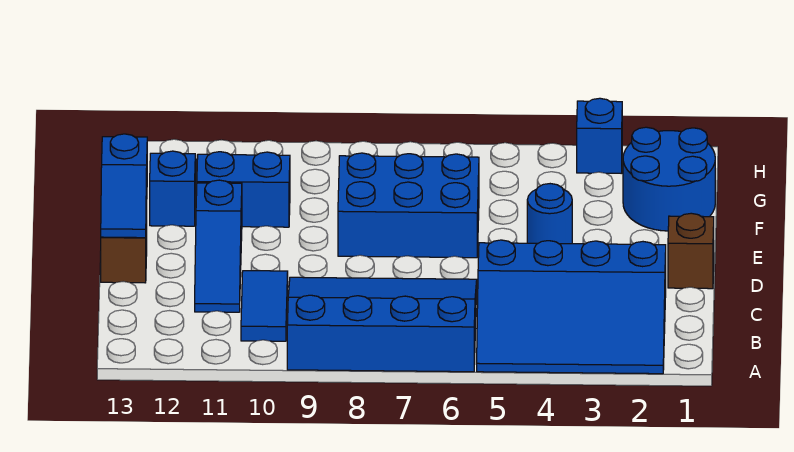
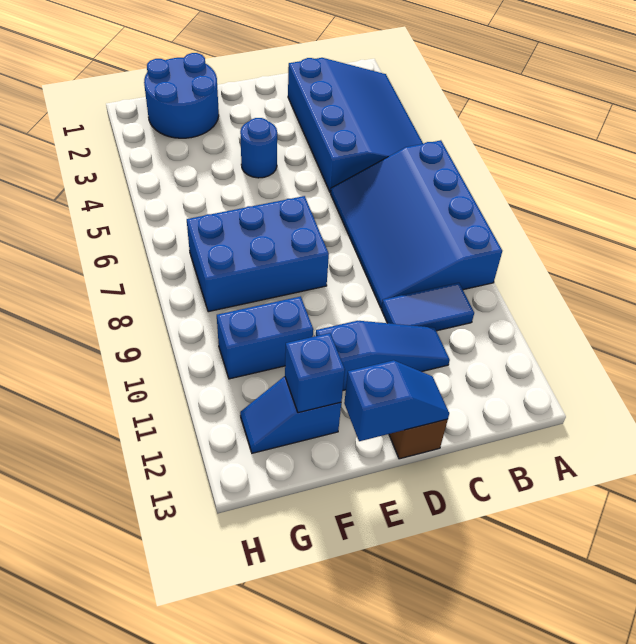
brown 1x1 brick [668,213,714,289] -> none
blue 2x3 brick [338,153,479,258] -> blue 2x3 brick turned to [187,196,329,312]
blue 1x2 brick [197,152,290,227] -> blue 1x2 brick turned to [217,296,313,379]
blue 1x1 brick [577,98,622,173] -> blue 1x1 brick moved to [285,333,345,413]

